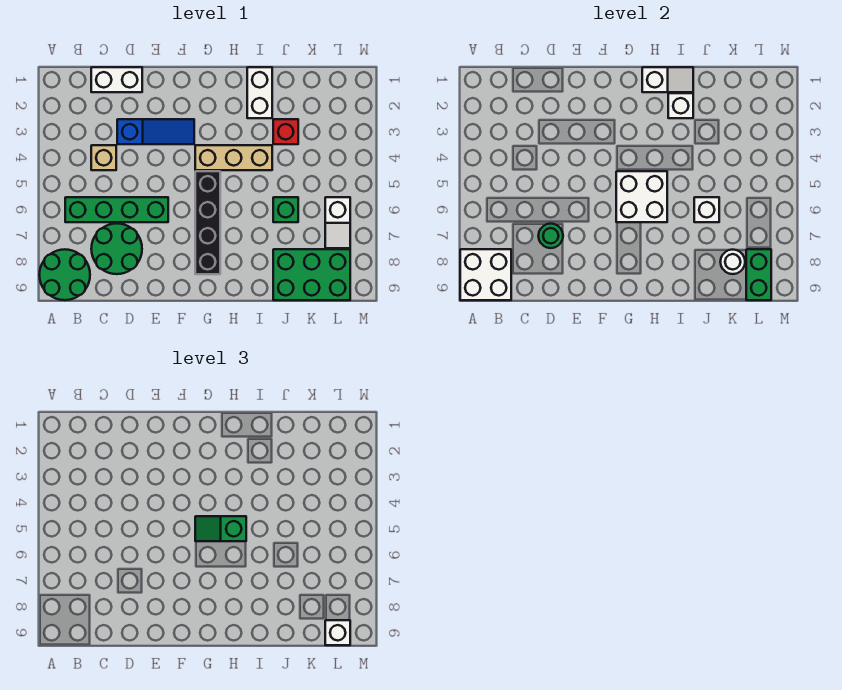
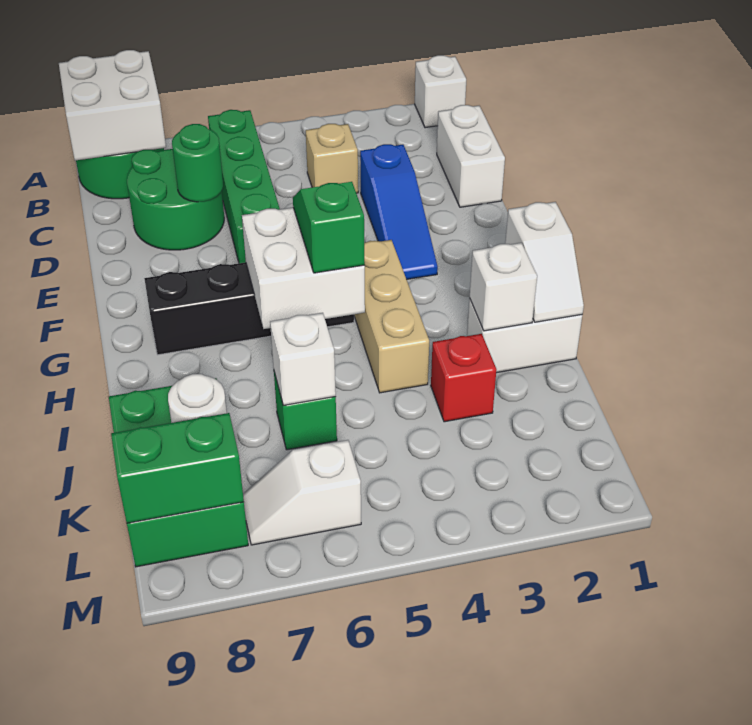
white 1x1 brick [325,620,350,645] -> white 1x1 brick moved to [415,55,466,128]

